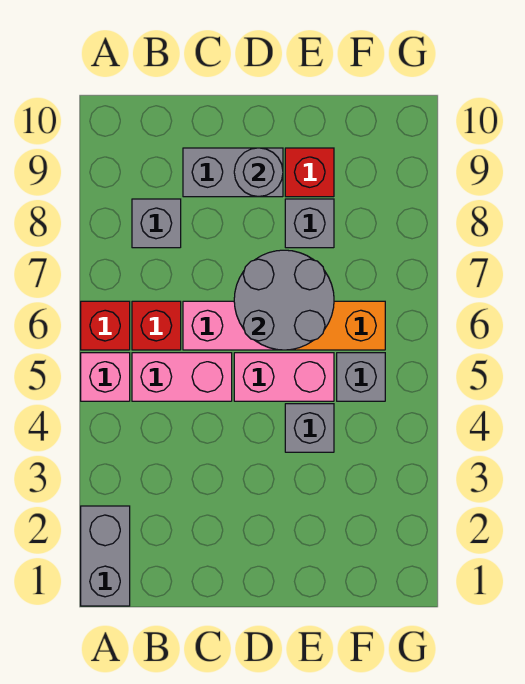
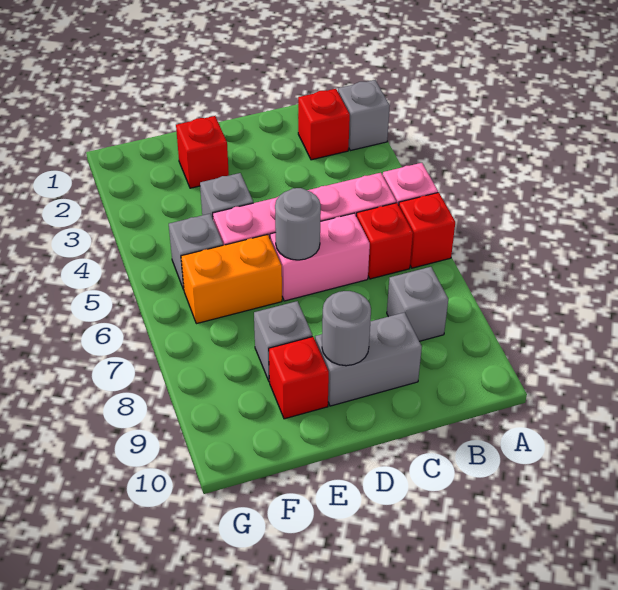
grey 1x2 brick [81,506,130,606] -> grey 1x1 brick [338,80,390,151]
none -> red 1x1 brick [298,89,350,160]
grey 2x2 round brick [234,250,334,350] -> grey 1x1 round brick [275,188,321,260]
none -> red 1x1 brick [176,116,229,188]

